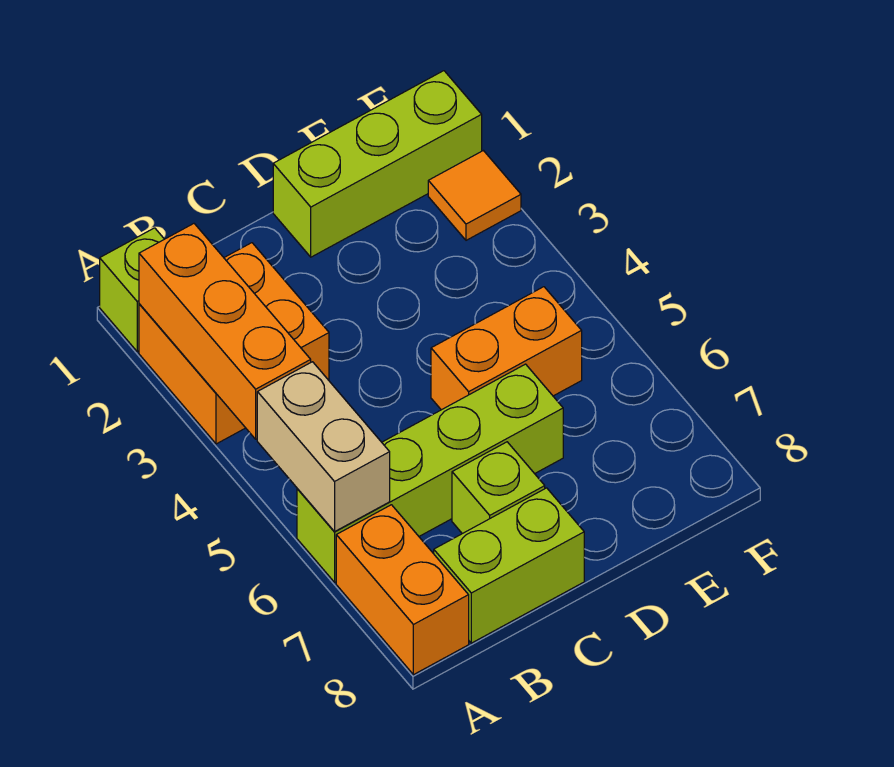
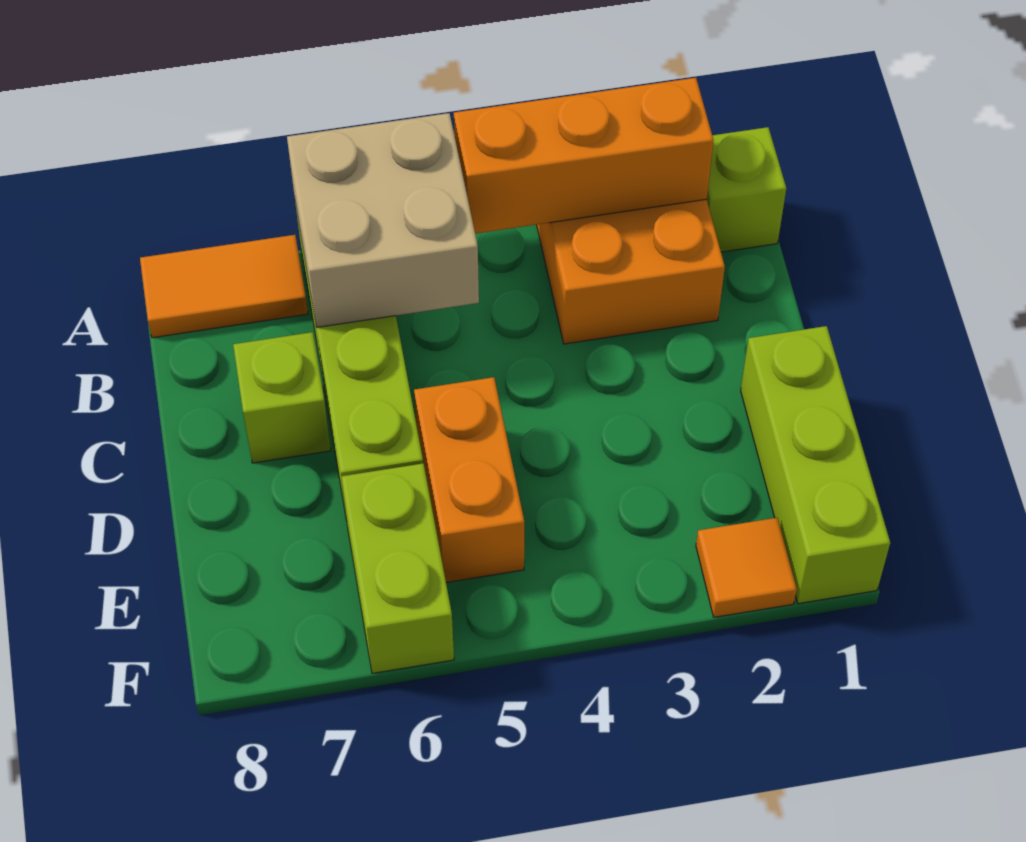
tan 1x2 brick [257,362,390,531] -> tan 2x2 brick [287,113,479,327]
orange 1x2 brick [336,505,469,675] -> orange 1x2 tile [140,235,308,338]
lime 1x2 brick [434,488,584,643] -> lime 1x2 brick moved to [341,463,454,673]

